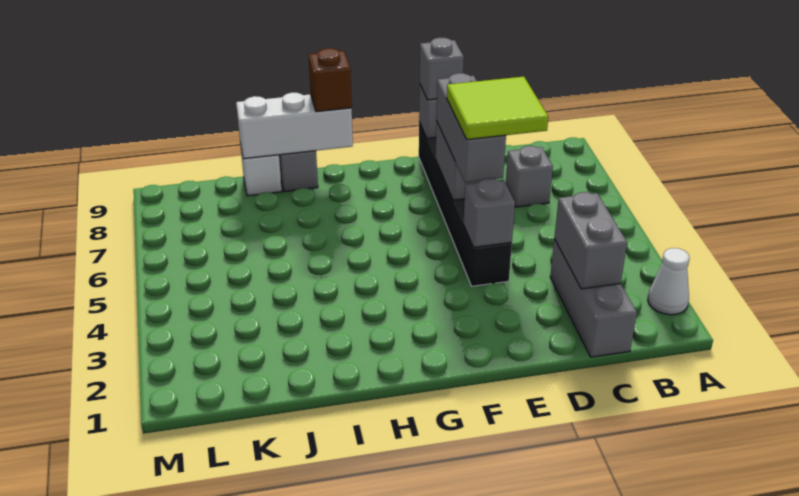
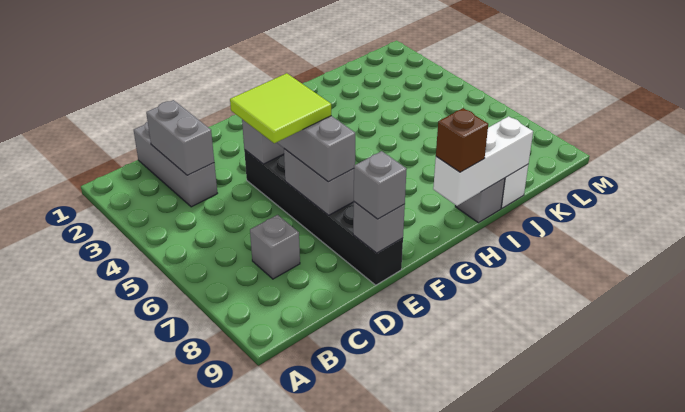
white 1x1 cone [648,248,689,315] -> none

